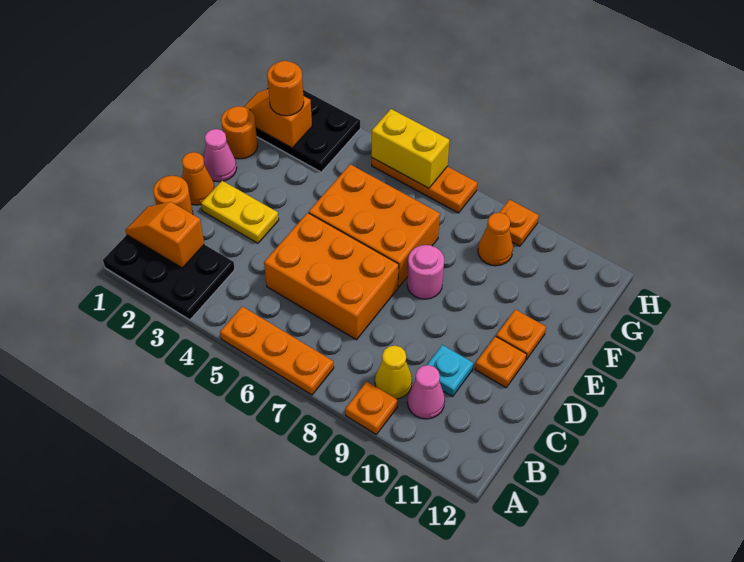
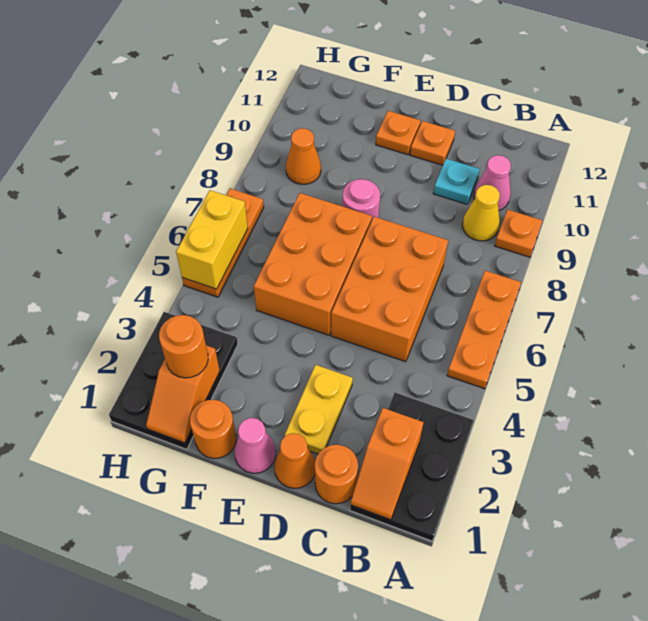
orange 1x1 plate [499,200,539,246] -> none

